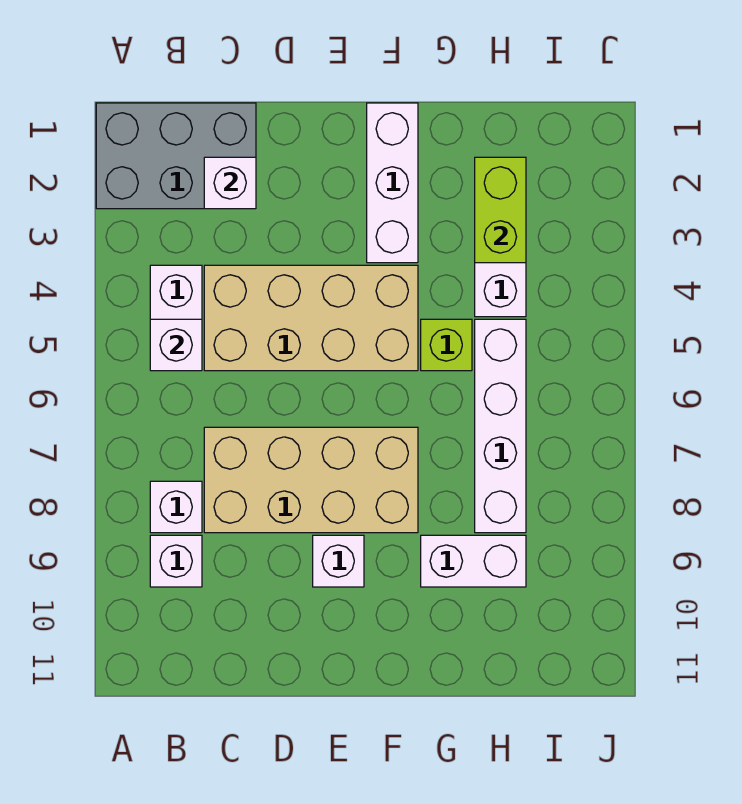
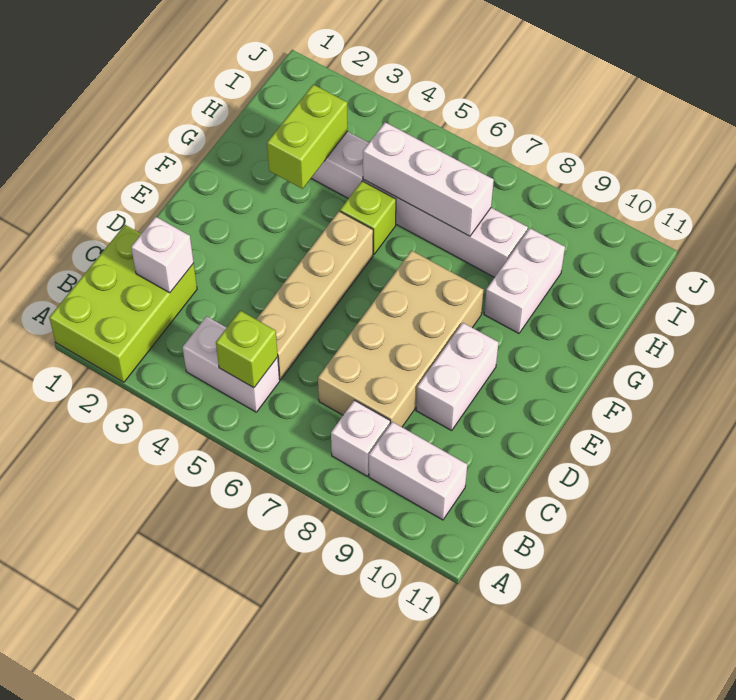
grey 2x3 brick [96,103,256,209] -> lime 2x3 brick [49,225,197,382]
white 1x1 brick [150,319,202,371] -> lime 1x1 brick [216,311,278,388]
white 1x1 brick [150,535,202,587] -> white 1x2 brick [369,422,467,520]
tan 2x4 brick [204,265,418,371] -> tan 1x4 brick [256,211,373,380]
white 1x1 brick [313,535,364,587] -> white 1x2 brick [416,323,499,431]
white 1x3 brick [367,103,418,263] -> white 1x3 brick moved to [363,122,494,236]
lime 1x2 brick [475,157,526,263] -> lime 1x2 brick turned to [267,84,348,189]

